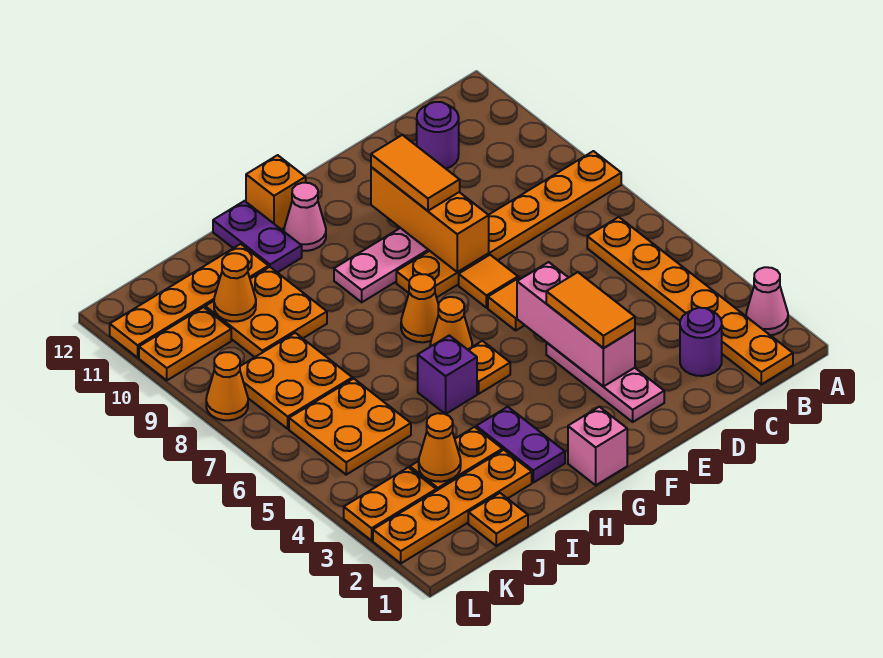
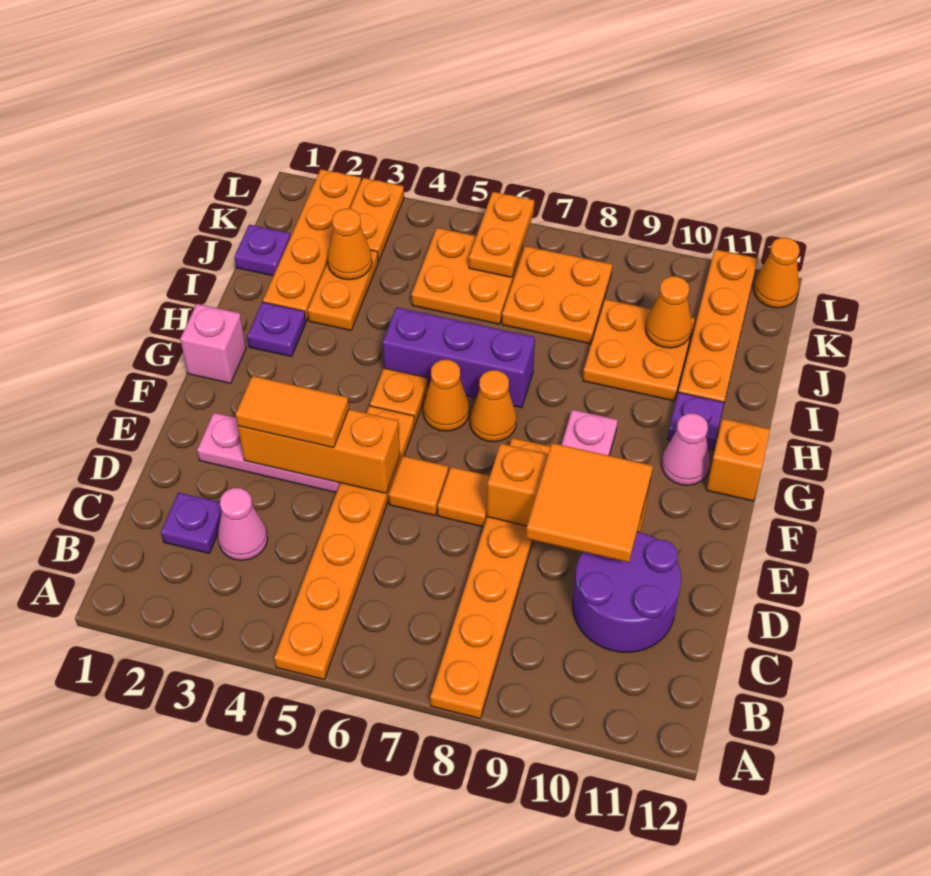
pink 1x1 cone [746,267,788,335] -> pink 1x1 cone moved to [218,488,268,560]
orange 1x6 plate [587,217,793,384] -> orange 1x6 plate turned to [274,406,415,679]
purple 1x1 round brick [680,308,722,376] -> purple 1x1 plate [161,492,222,553]
purple 1x1 round brick [417,102,459,169] -> purple 2x2 round brick [573,532,681,652]
pink 1x3 brick [517,262,635,386] -> orange 1x3 brick [238,409,400,493]
orange 1x2 tile [371,135,460,211] -> orange 2x2 tile [526,443,653,562]
purple 1x2 plate [476,407,565,483] -> purple 1x1 plate [247,302,306,357]
purple 1x1 brick [418,335,477,414] -> purple 1x3 brick [383,307,535,408]
purple 1x2 plate [213,201,302,273] -> purple 1x1 plate [667,392,724,450]
orange 1x1 plate [468,493,528,546] -> purple 1x1 plate [234,225,291,276]
orange 1x2 plate [139,307,231,380] -> orange 1x2 plate moved to [469,192,534,277]
orange 1x1 cone [206,352,248,420] -> orange 1x1 cone moved to [754,238,800,308]

